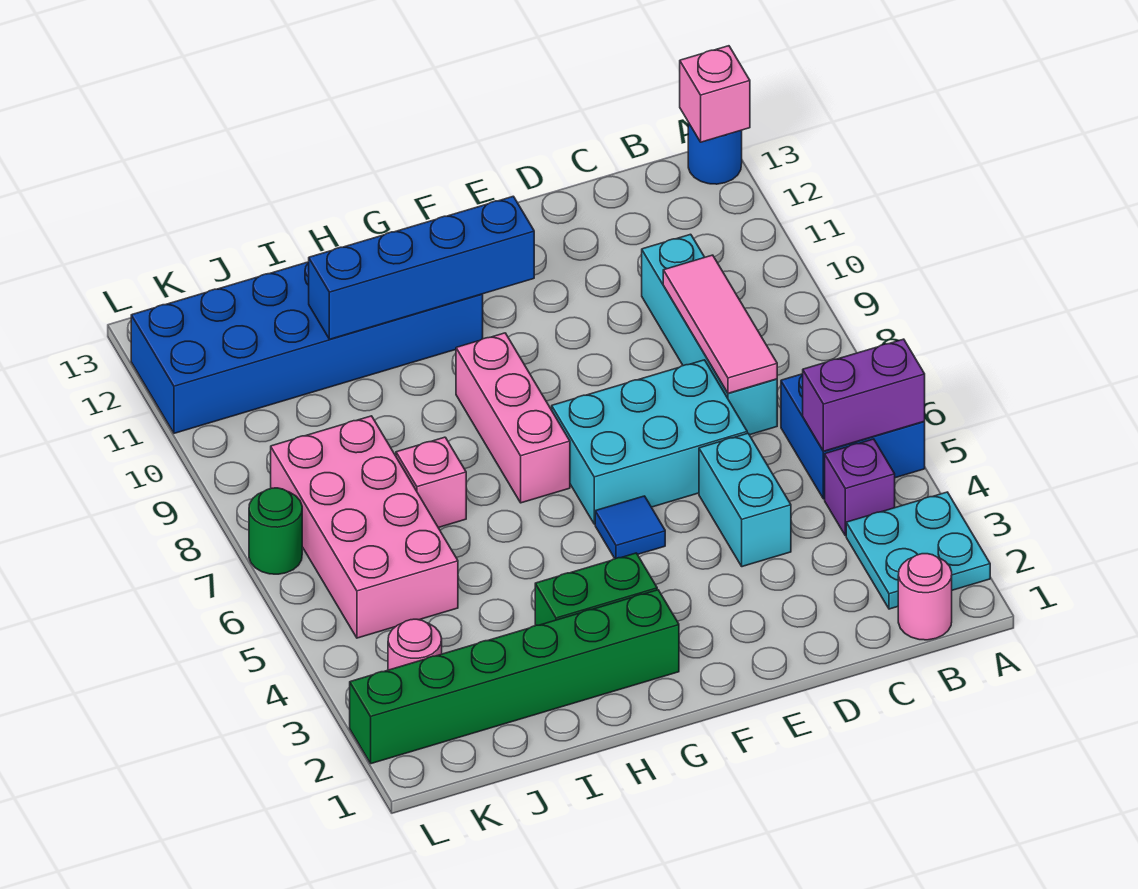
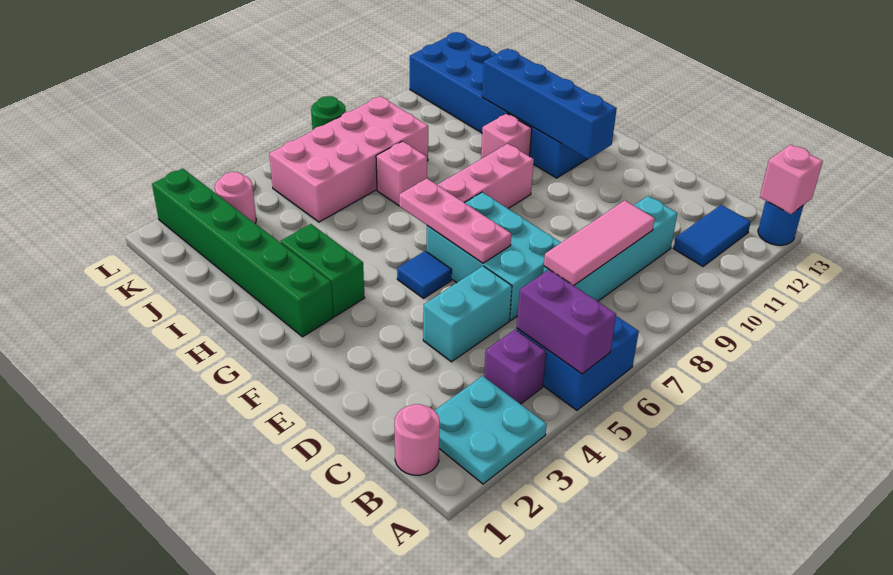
none -> blue 1x2 tile [673,205,751,266]
none -> pink 1x3 plate [399,179,511,263]
none -> pink 1x1 brick [481,113,532,159]

